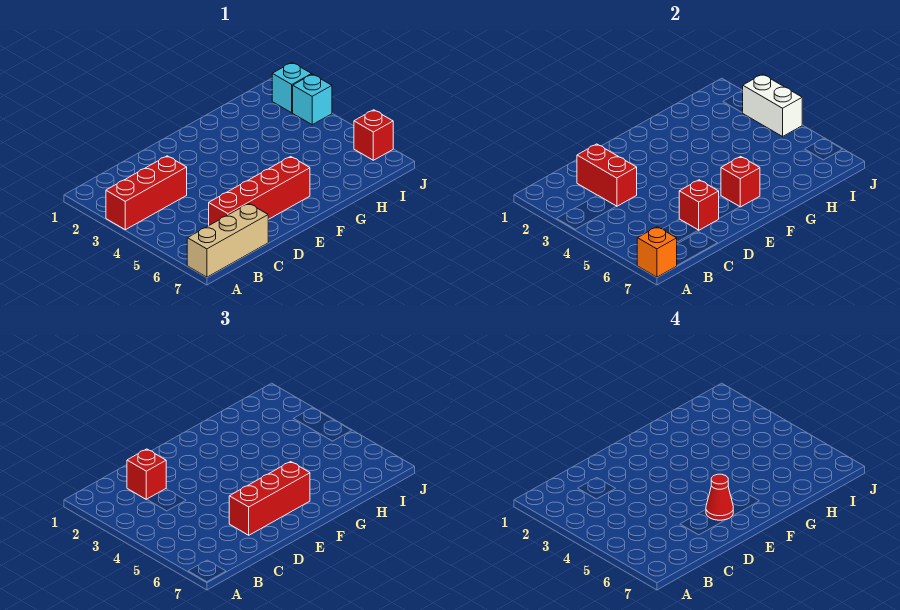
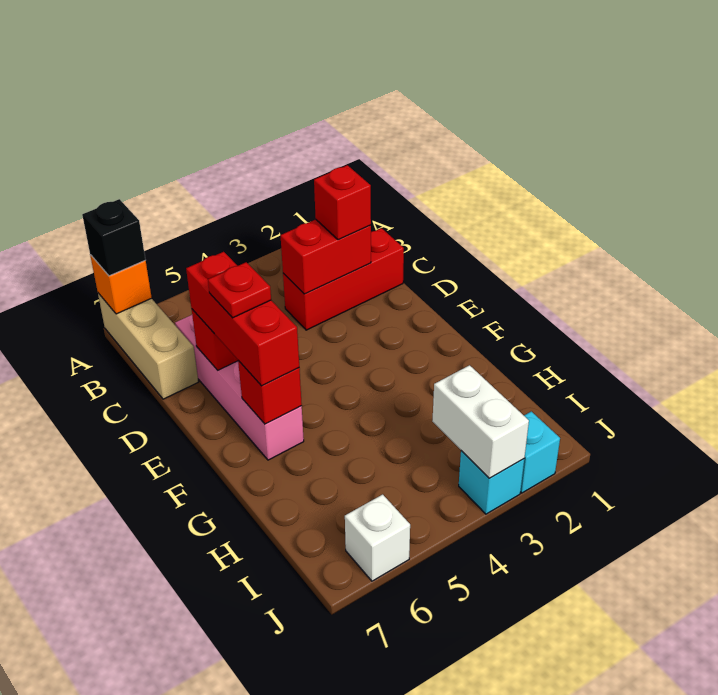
red 1x3 brick [106,156,187,230] -> red 1x3 brick turned to [283,228,404,330]
none -> black 1x1 brick [82,199,145,276]
red 1x4 brick [209,157,310,225] -> pink 1x4 brick [175,315,304,460]
red 1x1 cone [706,474,733,520] -> red 1x1 plate [208,262,271,318]
white 1x2 brick [743,74,802,137] -> white 1x2 brick turned to [432,365,529,478]
red 1x1 brick [354,110,393,160] -> white 1x1 brick [345,494,410,581]

